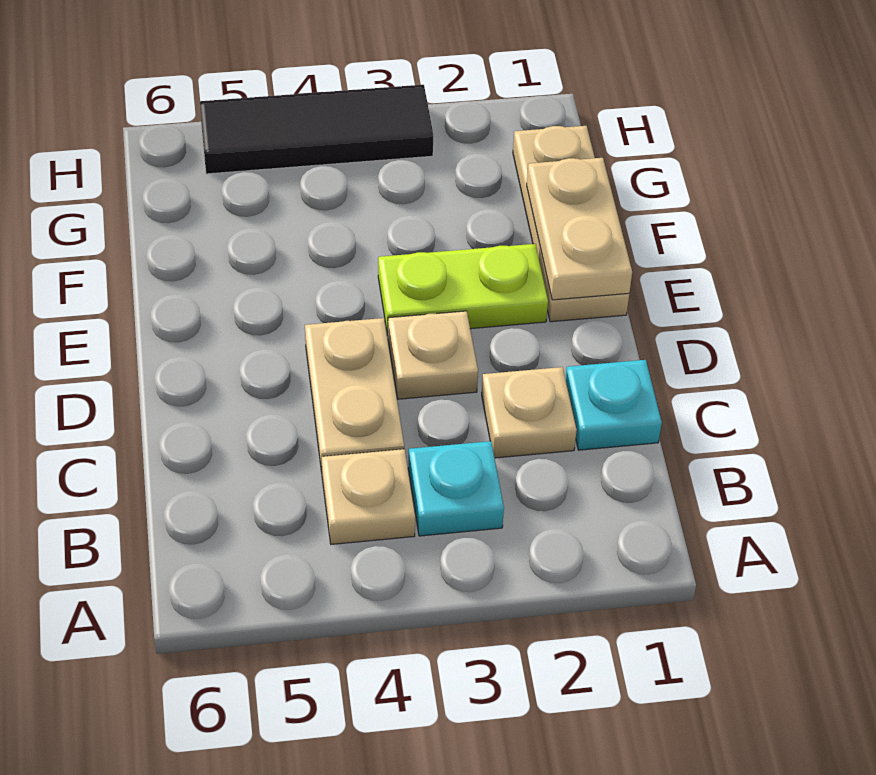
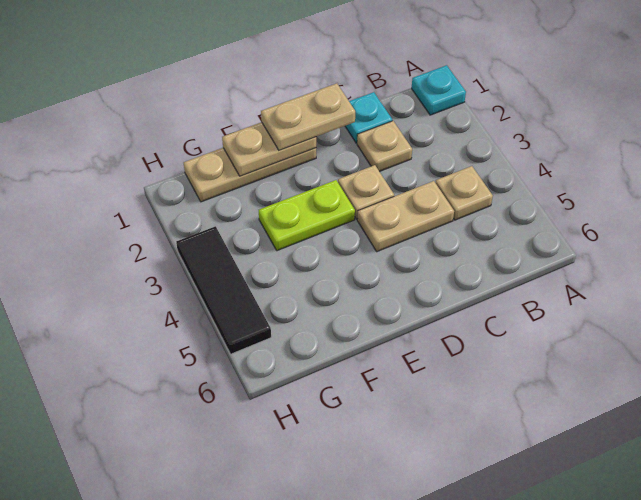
cyan 1x1 plate [408,441,504,536] -> cyan 1x1 plate moved to [412,65,466,115]
none -> tan 1x2 plate [261,83,355,150]
lime 1x2 plate [378,244,548,335] -> lime 1x2 plate turned to [259,180,355,251]

